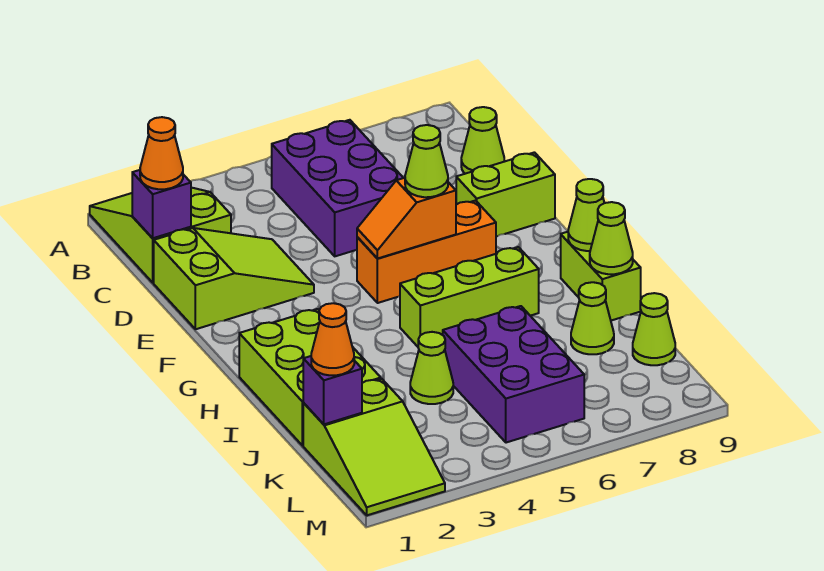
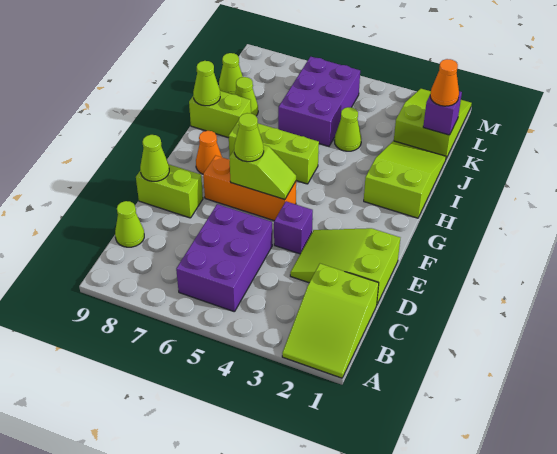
purple 1x1 brick [132,170,191,238] -> purple 1x1 brick moved to [274,201,313,254]
orange 1x1 cone [140,117,183,189] -> orange 1x1 cone moved to [196,131,222,174]
orange 1x2 slope [357,178,456,259] -> lime 1x2 slope [229,145,296,200]
lime 2x3 brick [239,309,381,446] -> lime 2x3 slope [364,141,446,218]
lime 1x2 brick [561,232,641,321] -> lime 1x2 brick turned to [189,91,251,138]
lime 1x1 cone [568,179,604,251] -> lime 1x1 cone moved to [140,135,169,181]

